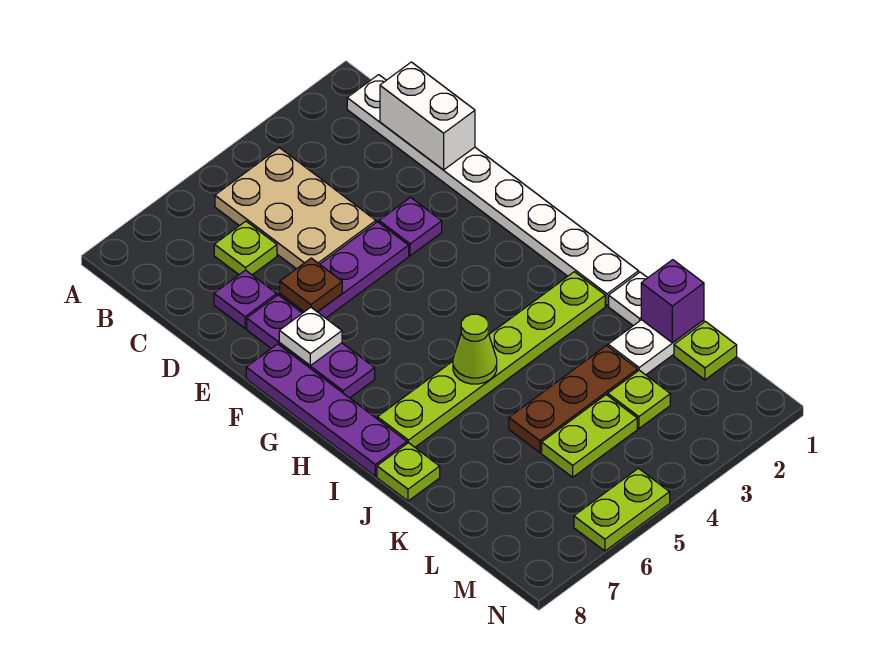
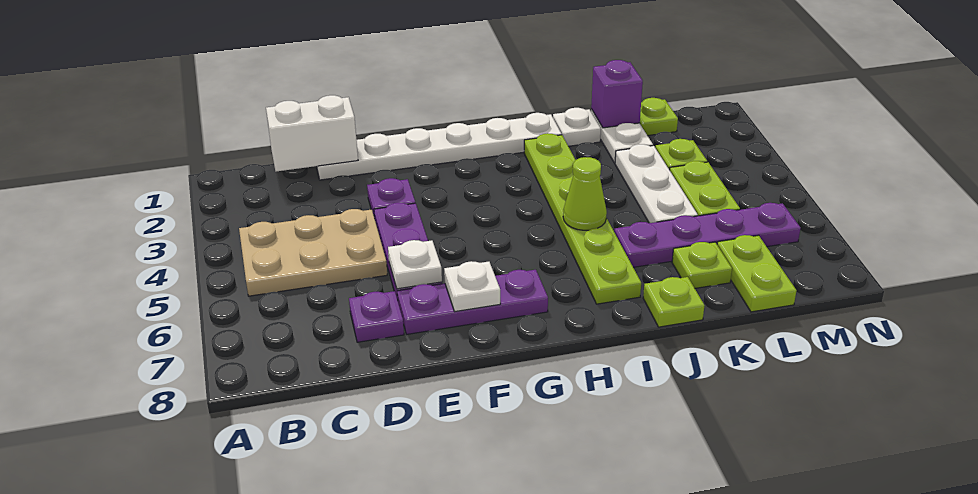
white 1x8 plate [347,75,639,306] -> white 1x6 plate [316,113,562,180]
lime 1x1 plate [214,221,277,275] -> lime 1x1 plate moved to [672,242,732,288]
brown 1x1 plate [280,258,342,312] -> white 1x1 plate [388,240,442,289]
purple 1x4 plate [246,344,407,476] -> purple 1x4 plate moved to [614,203,801,267]
brown 1x3 plate [509,346,638,453] -> white 1x3 plate [615,144,698,223]
lime 1x2 plate [574,468,670,551] -> lime 1x2 plate moved to [717,235,796,312]

